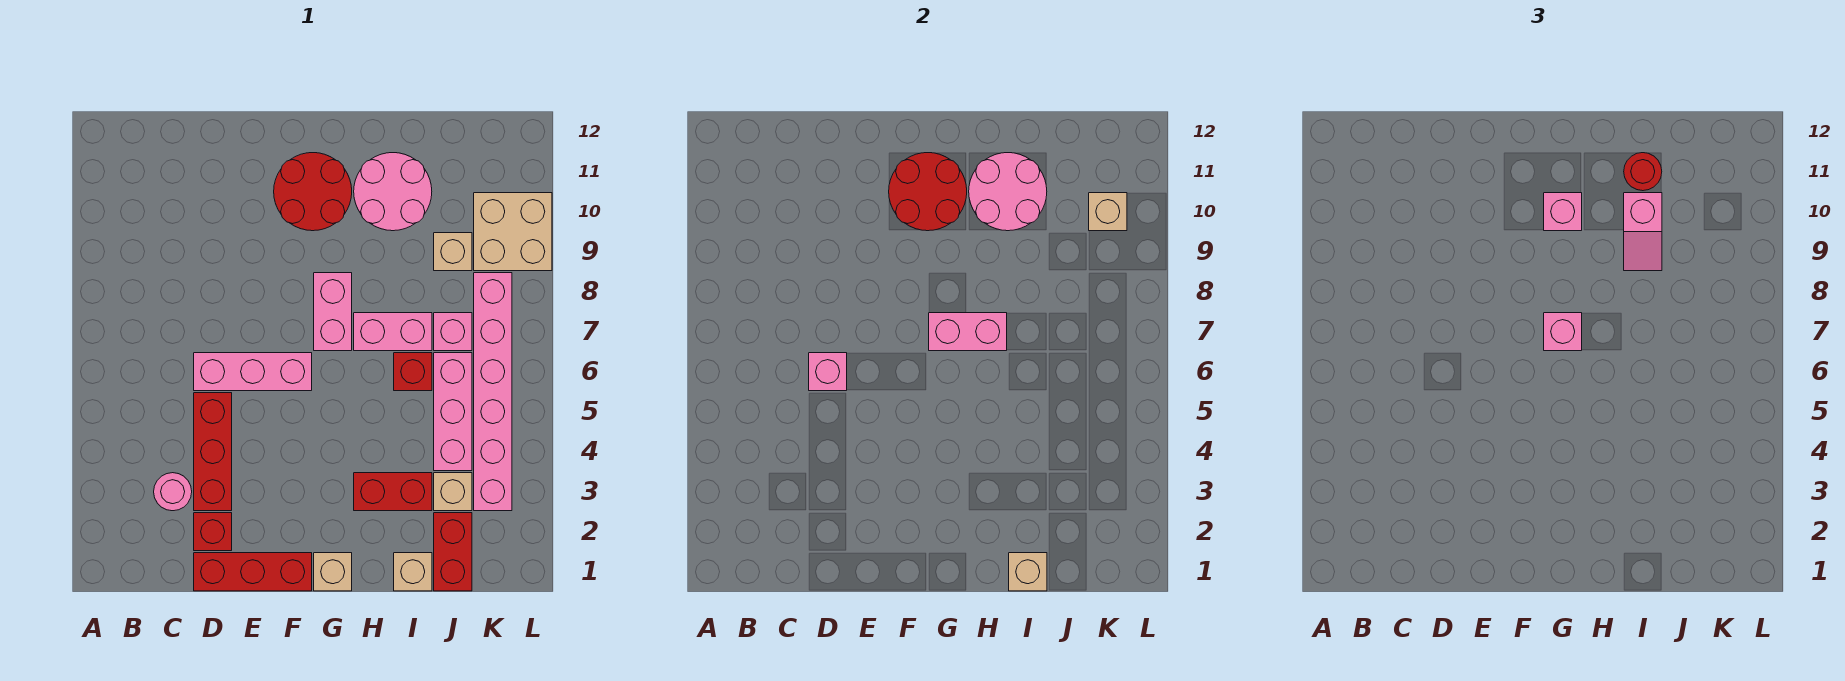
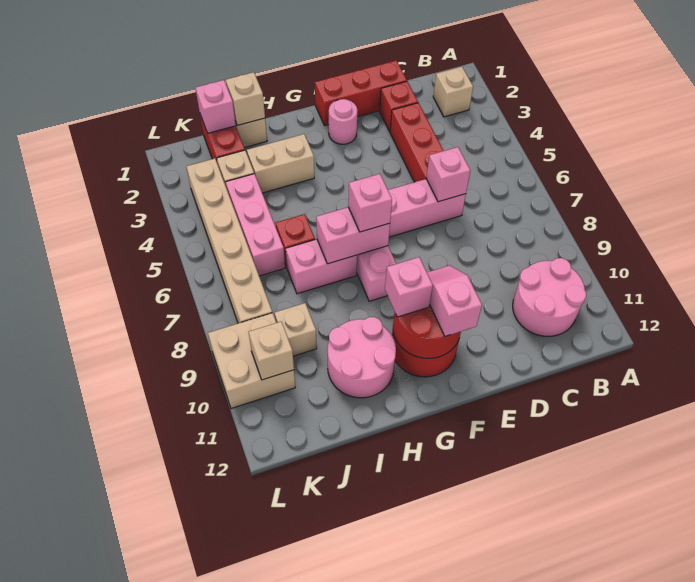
pink 1x1 round brick [154,473,192,511] -> pink 1x1 round brick moved to [329,99,357,144]
tan 1x1 brick [314,553,352,591] -> tan 1x1 brick moved to [433,67,473,117]
red 1x2 brick [354,473,432,511] -> tan 1x2 brick [247,134,314,193]
pink 2x2 round brick [969,153,1047,231] -> pink 2x2 round brick moved to [513,258,586,336]
pink 1x2 slope [1624,193,1662,271] -> pink 1x2 slope moved to [427,265,482,336]
red 1x1 round brick [1624,153,1662,191] -> none
pink 1x1 brick [434,313,472,351] -> pink 1x1 brick moved to [196,80,236,133]
pink 1x6 brick [474,273,512,511] -> tan 1x6 brick [186,158,272,323]

